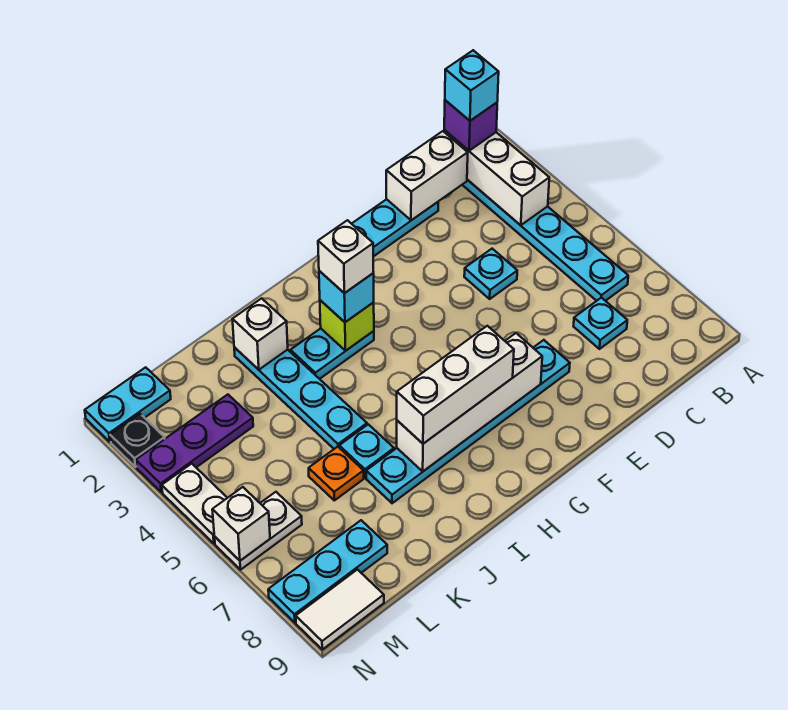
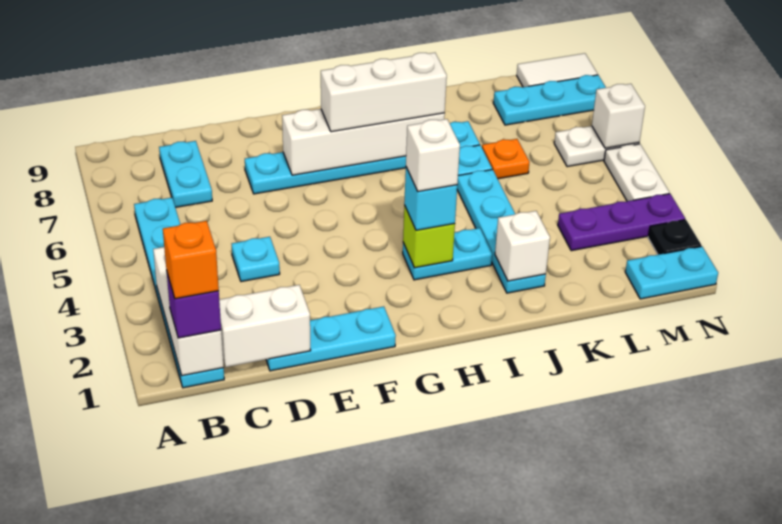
cyan 1x1 brick [445,50,499,121] -> orange 1x1 brick [163,221,219,299]
cyan 1x1 plate [574,298,627,349] -> cyan 1x2 plate [159,141,212,207]

